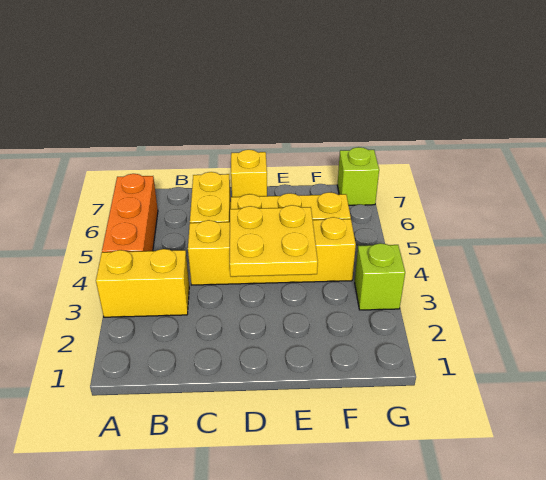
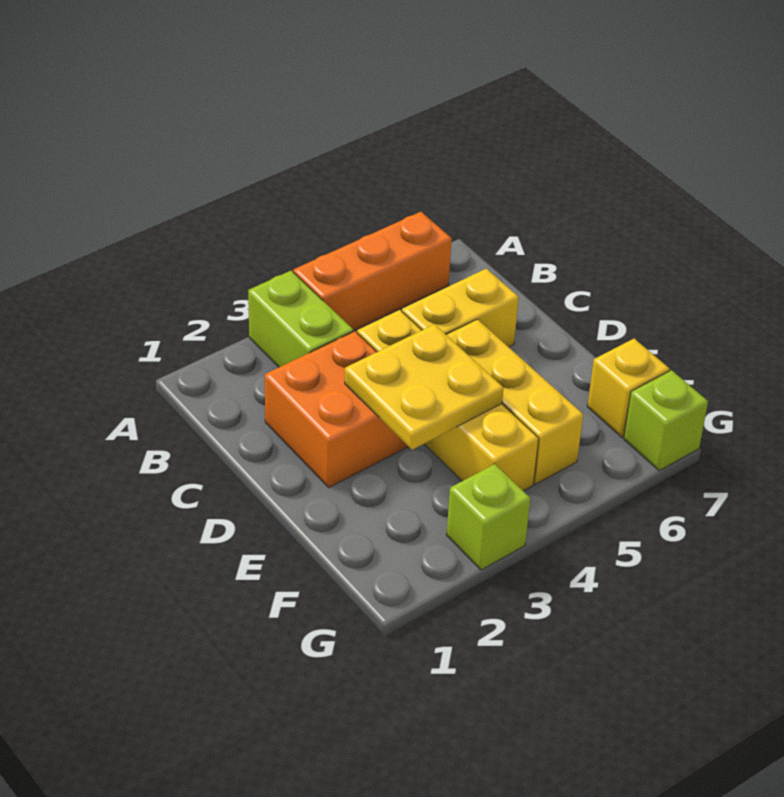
yellow 1x2 brick [96,249,189,317] -> lime 1x2 brick [248,271,353,367]
none -> orange 2x2 brick [265,331,408,487]
yellow 1x1 brick [231,150,267,197] -> yellow 1x1 brick moved to [587,339,670,437]

